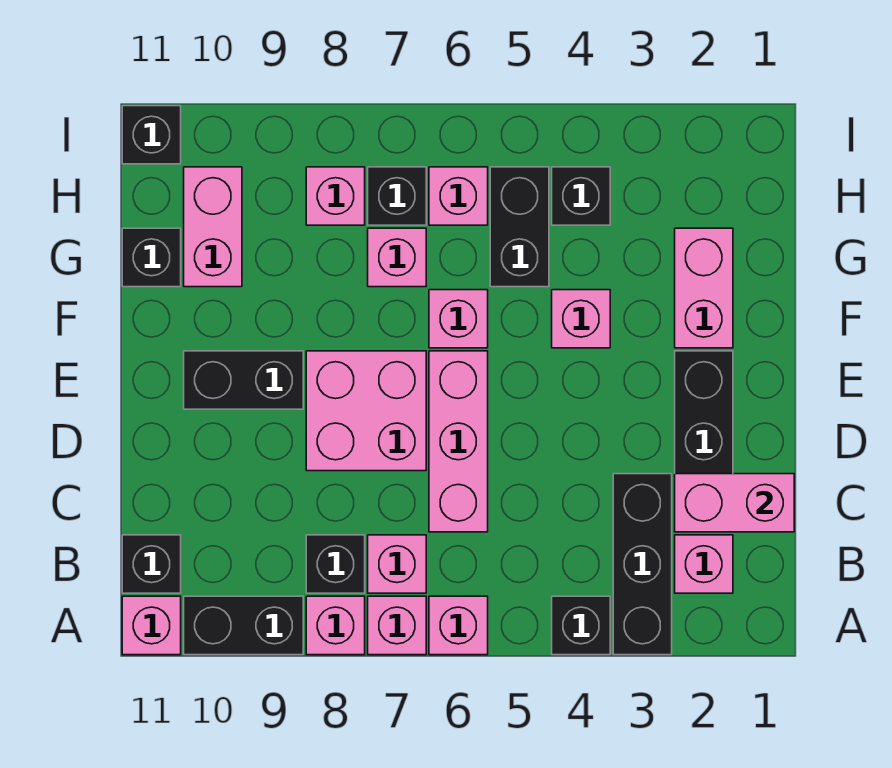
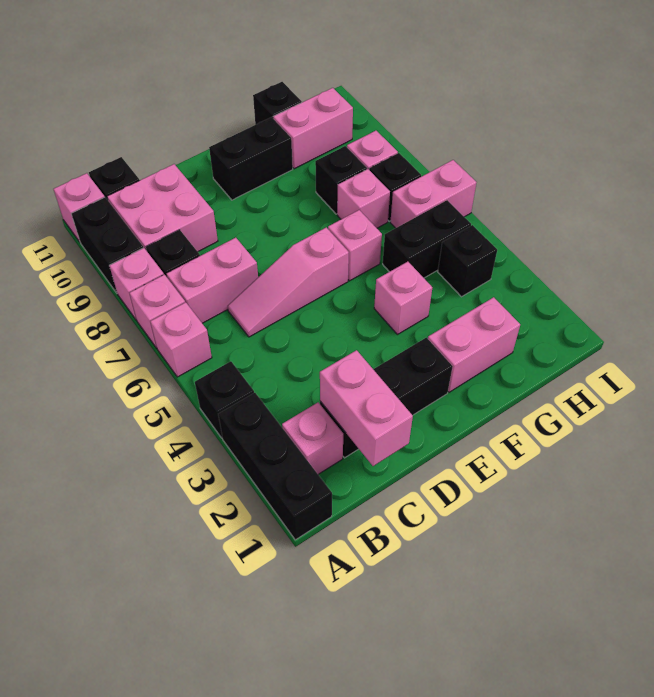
black 1x3 brick [613,474,672,655] -> black 1x3 brick turned to [218,393,332,540]
pink 1x1 brick [368,535,426,593] -> pink 1x2 brick [167,238,258,323]
pink 1x3 brick [429,351,488,532] -> pink 1x3 slope [228,227,349,337]
pink 2x2 brick [306,351,426,471] -> pink 2x2 brick moved to [107,164,218,252]
black 1x2 brick [184,351,303,409] -> black 1x2 brick turned to [209,117,293,200]
pink 1x1 brick [429,167,488,225] -> pink 1x2 brick [390,160,477,228]
black 1x1 brick [122,106,181,164] -> black 1x1 brick moved to [315,146,367,214]

